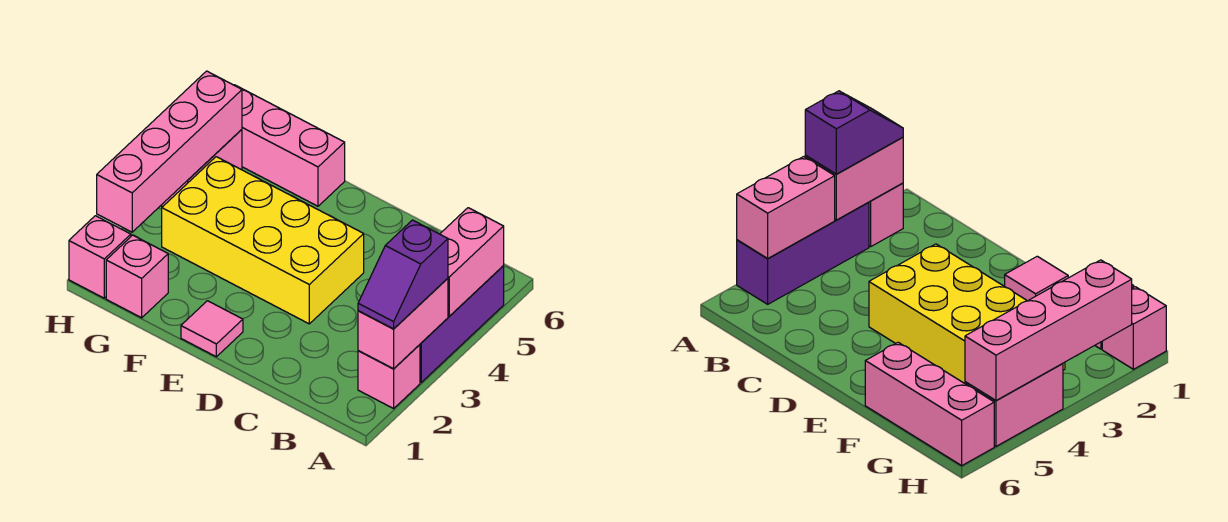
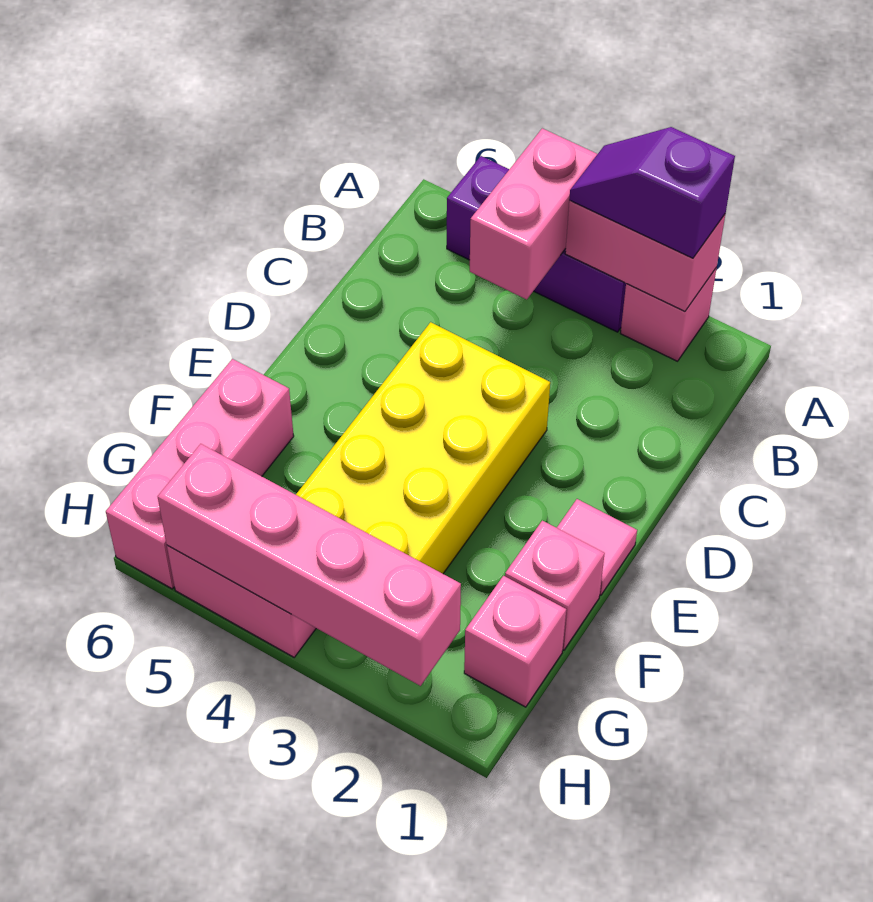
purple 1x2 slope [358,220,448,329] -> purple 1x2 slope turned to [569,127,735,258]
pink 1x2 brick [440,208,504,316] -> pink 1x2 brick turned to [470,128,597,300]
pink 1x1 brick [69,216,131,298] -> pink 1x1 brick moved to [505,521,605,650]

